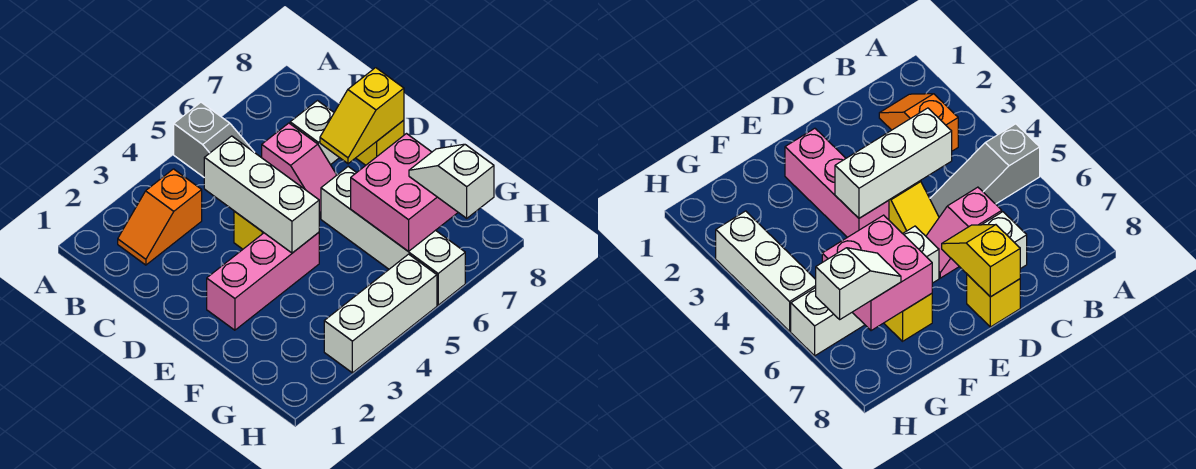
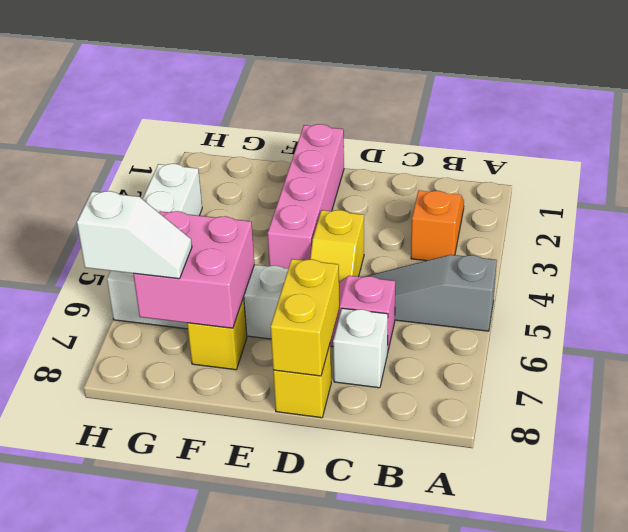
white 1x3 brick [204,136,319,253] -> none
yellow 1x2 slope [320,68,404,164] -> yellow 1x2 brick [271,259,339,376]
pink 1x3 brick [207,232,319,330] -> pink 1x4 brick [268,124,344,268]

